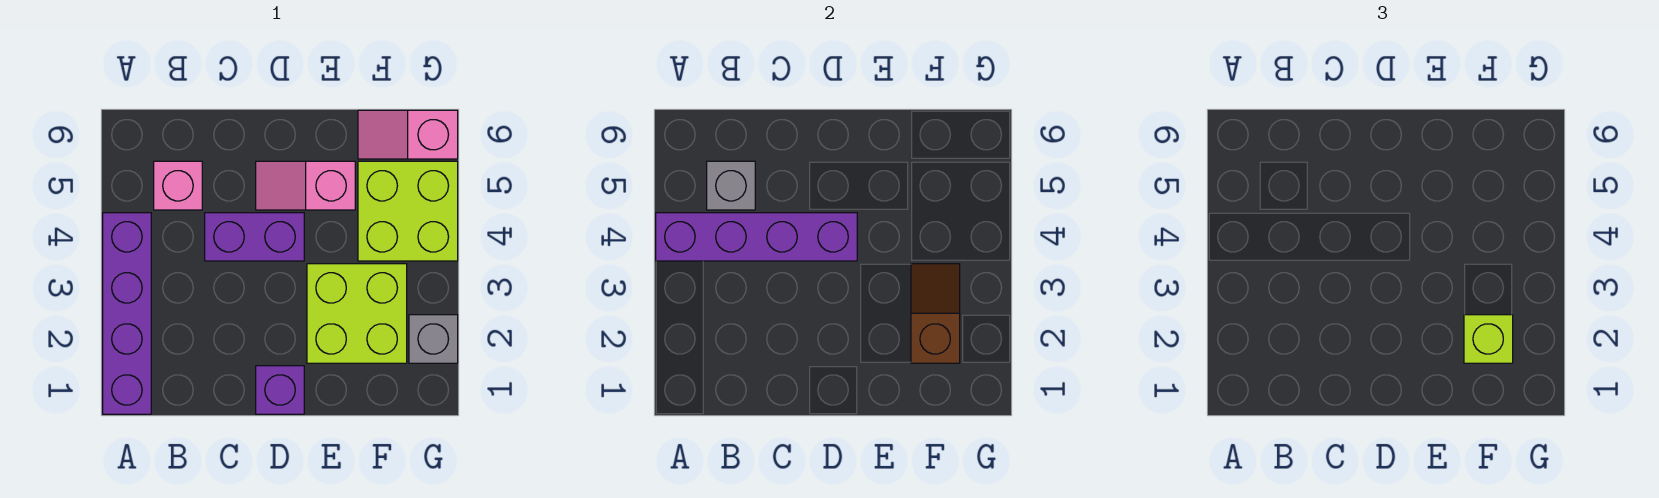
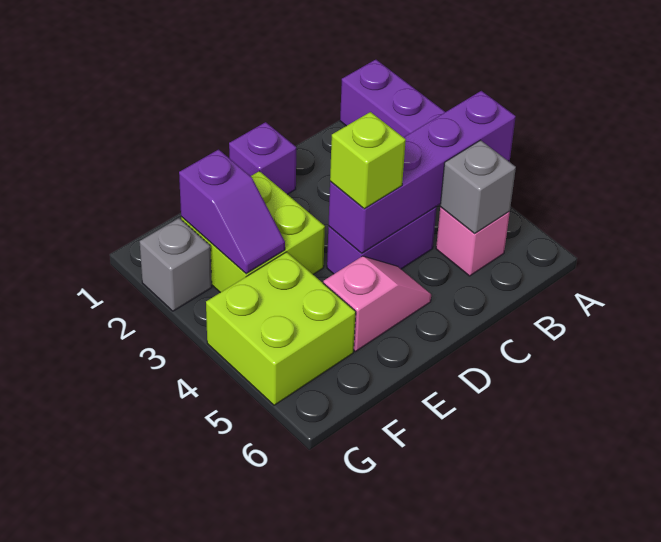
brown 1x2 slope [911,264,960,363] -> purple 1x2 slope [179,149,285,274]
lime 1x1 brick [1464,315,1513,363] -> lime 1x1 brick moved to [330,112,406,209]
pink 1x2 slope [358,110,458,159] -> none

